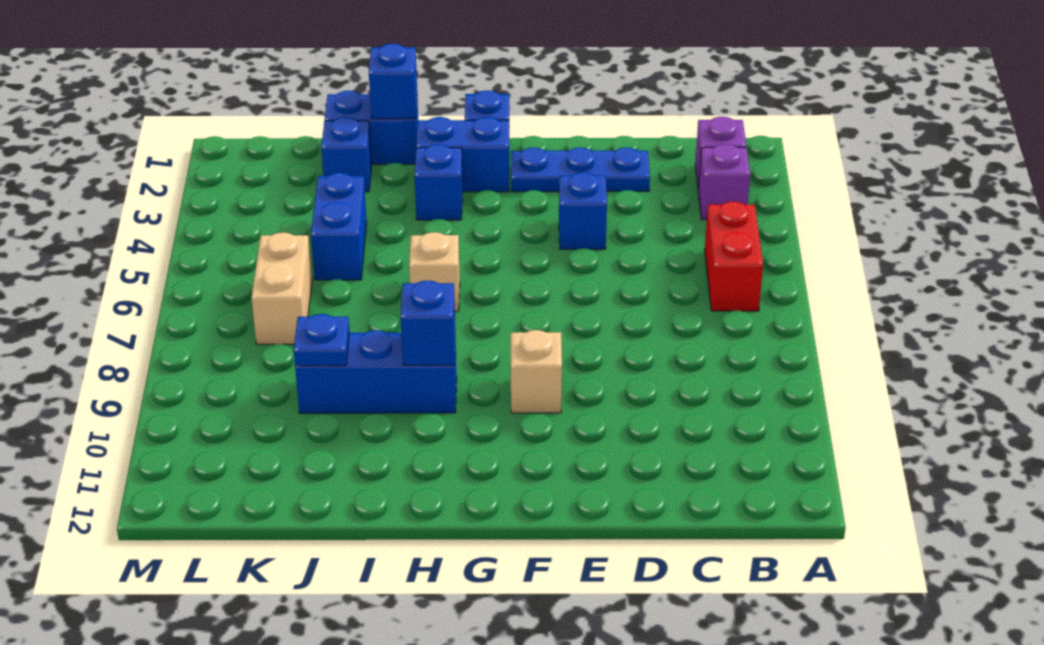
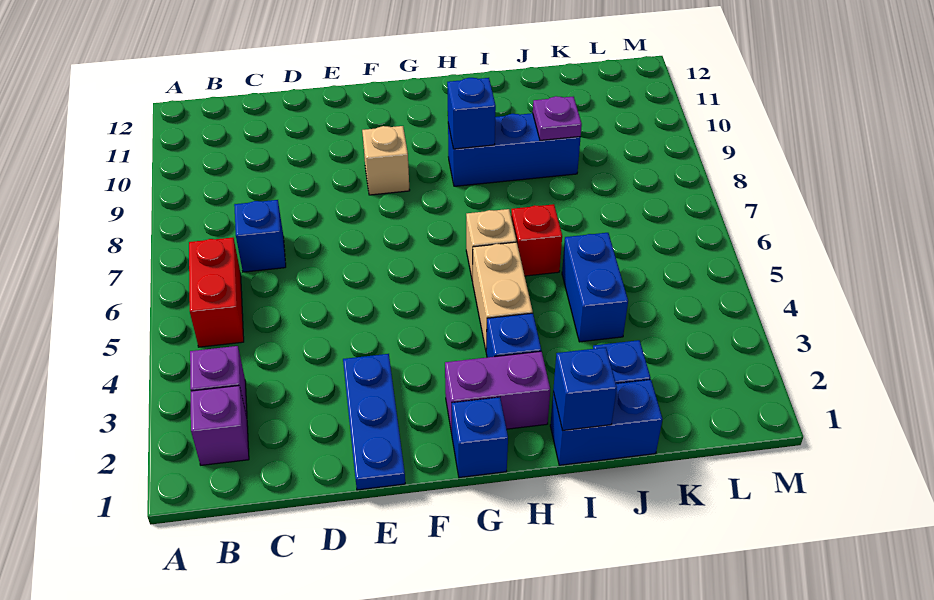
blue 1x3 plate [511,148,650,192] -> blue 1x3 plate turned to [343,354,405,490]
blue 1x1 brick [559,172,607,249] -> blue 1x1 brick moved to [234,200,286,272]
blue 1x2 brick [416,117,509,192] -> purple 1x2 brick [445,351,550,433]
none -> red 1x1 brick [511,204,562,276]
blue 1x1 plate [294,314,349,366] -> purple 1x1 plate [533,96,582,140]
tan 1x2 brick [251,233,312,344] -> tan 1x2 brick moved to [473,242,533,350]

